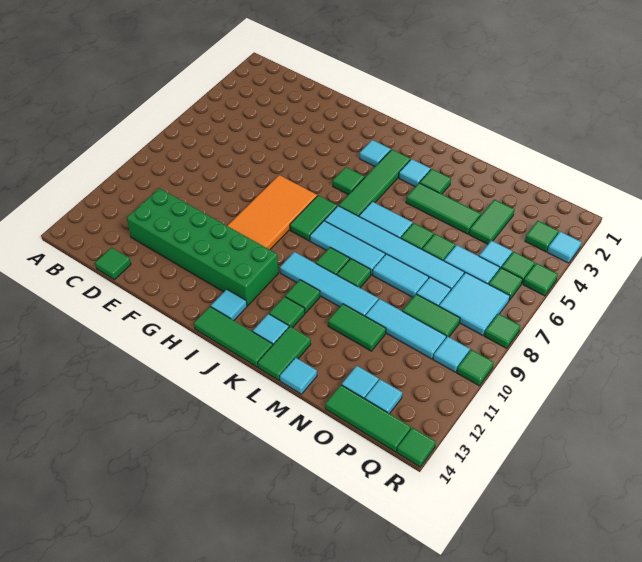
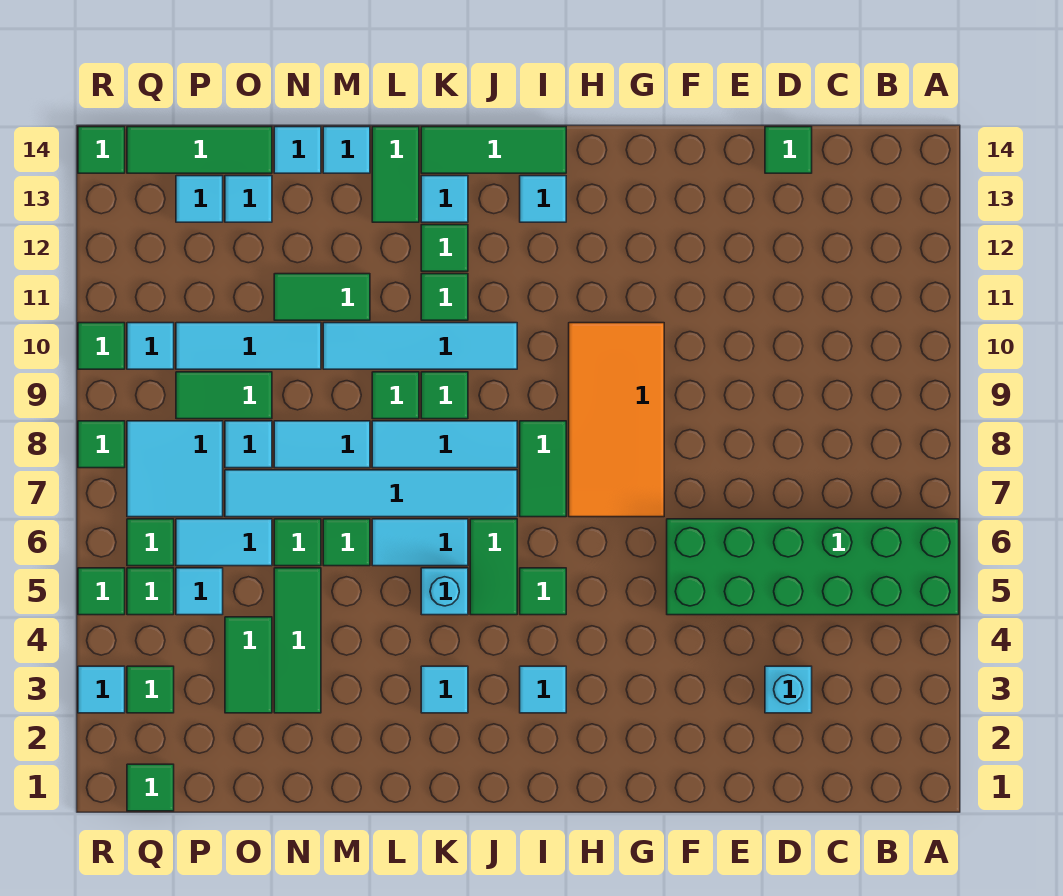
none -> cyan 1x1 brick [765,666,812,713]
green 2x6 brick [127,188,278,306] -> green 2x6 brick moved to [667,519,959,615]
green 1x4 tile [339,149,410,216] -> green 1x2 tile [470,519,517,615]
none -> cyan 1x1 brick [421,568,468,615]
green 1x1 tile [420,169,451,194] -> green 1x1 tile moved to [127,764,174,811]
green 1x3 tile [406,183,481,234] -> green 1x3 tile turned to [274,568,321,713]
none -> cyan 1x1 tile [274,127,321,173]

